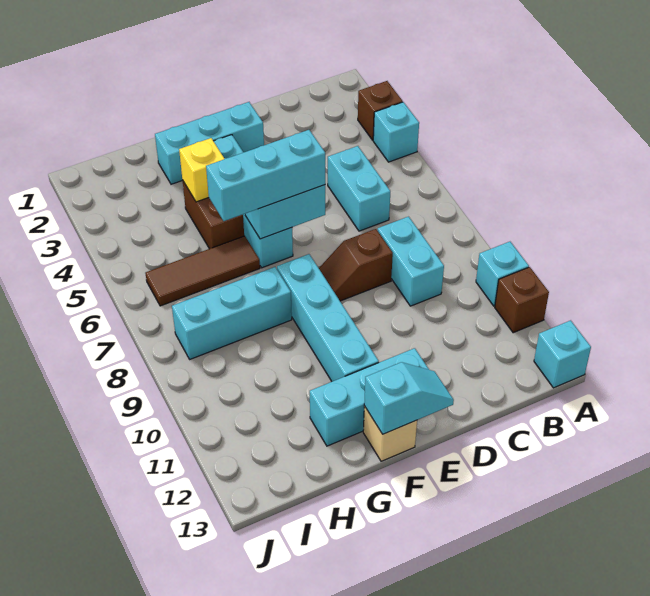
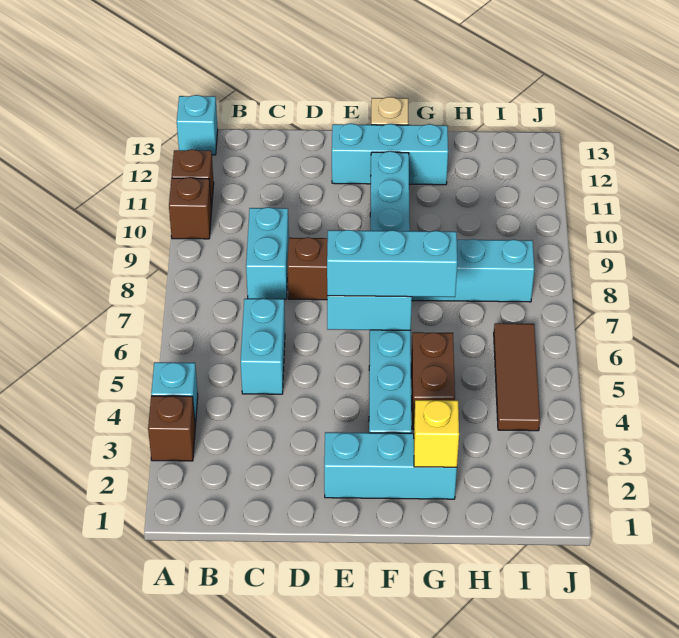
cyan 1x1 brick [476,242,529,306] -> brown 1x1 brick [169,178,211,239]
cyan 1x2 slope [364,362,454,434] -> none
yellow 1x1 brick [179,138,224,202] -> yellow 1x1 brick moved to [414,400,459,467]
brown 1x3 tile [145,236,260,306] -> brown 1x3 tile turned to [494,323,540,431]

